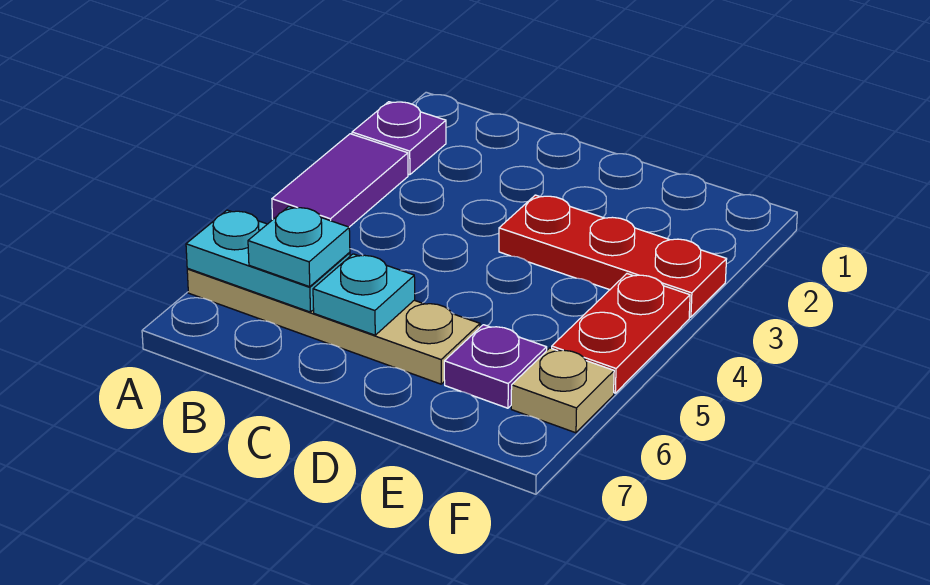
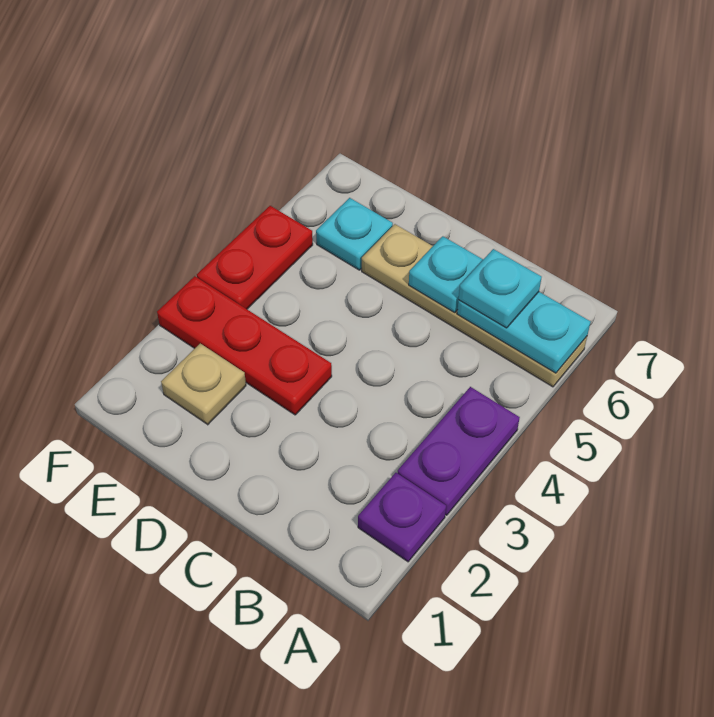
purple 1x2 tile [272,134,408,227] -> purple 1x2 plate [398,387,520,515]
purple 1x1 plate [444,325,547,408] -> cyan 1x1 plate [316,198,393,270]
tan 1x1 plate [511,348,614,433] -> tan 1x1 plate moved to [161,343,246,425]

